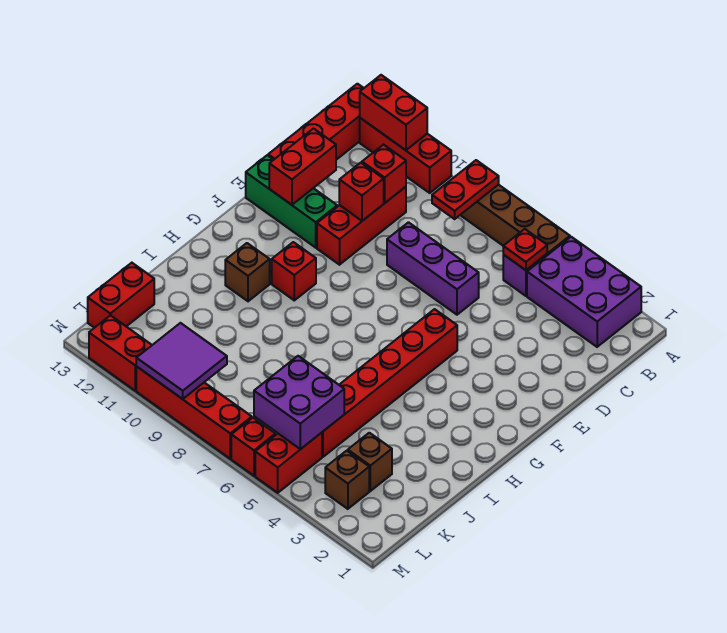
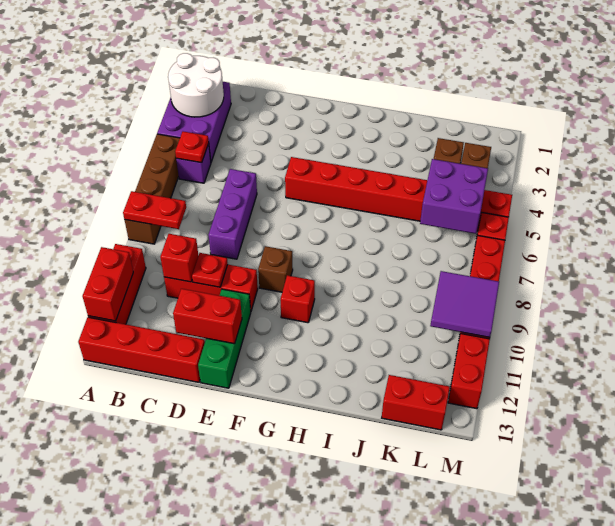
none -> white 2x2 round brick [168,53,224,117]
red 1x1 brick [339,163,384,221] -> red 1x1 plate [192,253,228,287]
brown 1x1 brick [225,243,270,301] -> brown 1x1 brick moved to [258,246,293,292]

